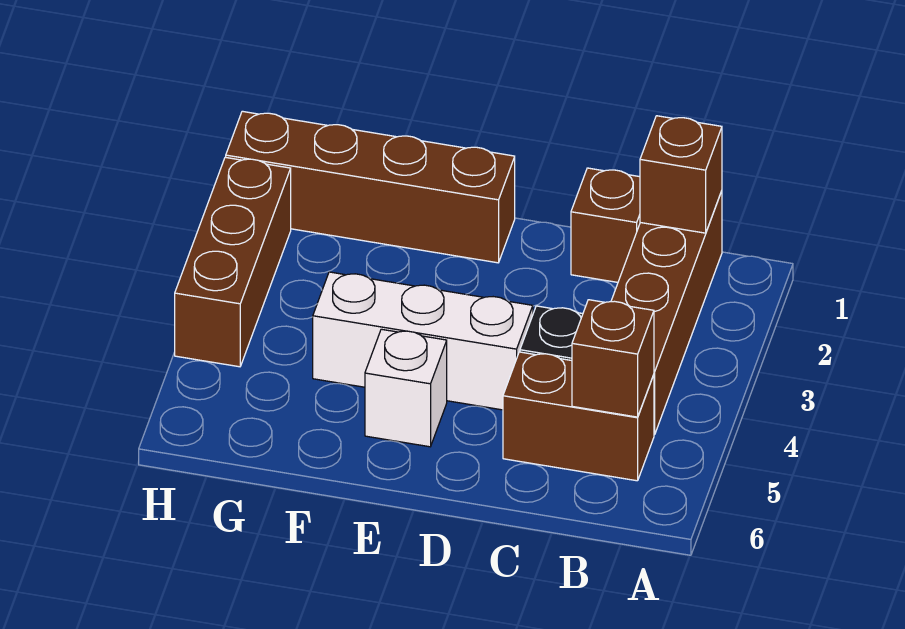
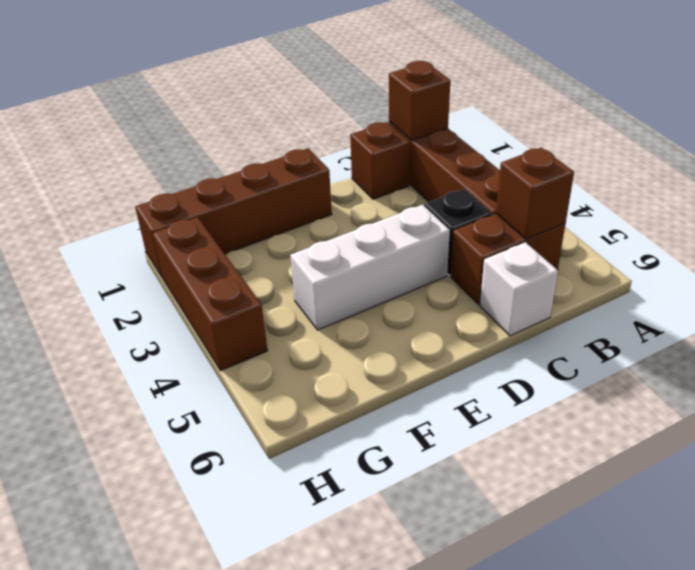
white 1x1 brick [365,329,447,447] -> white 1x1 brick moved to [480,242,558,336]

